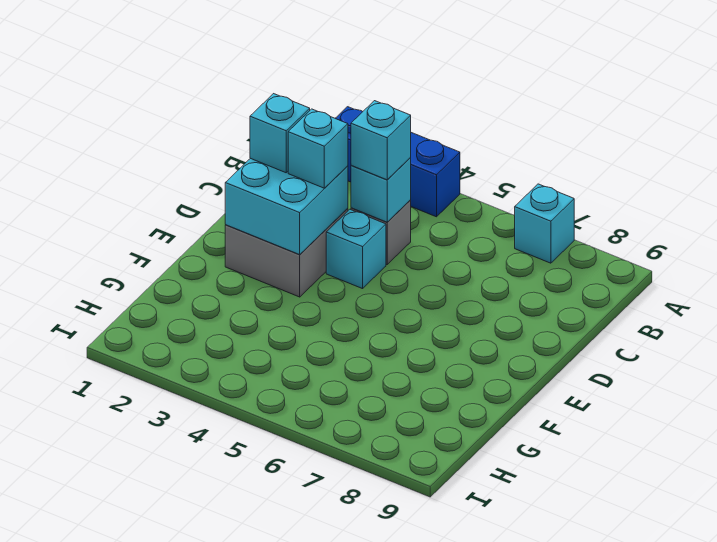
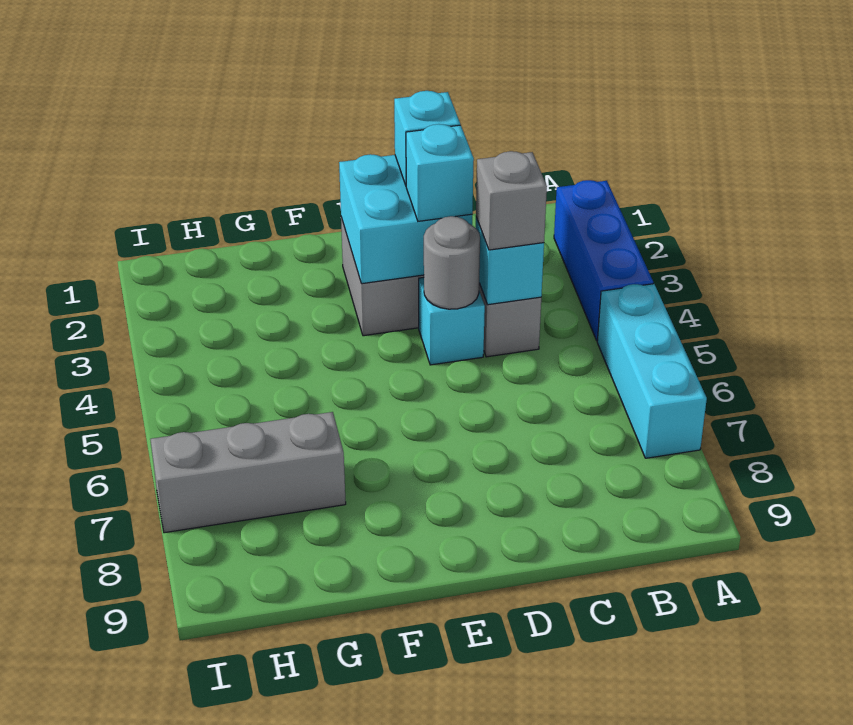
cyan 1x1 brick [515,184,574,263] -> cyan 1x3 brick [597,284,707,458]
cyan 1x1 brick [351,101,411,180] -> grey 1x1 brick [476,151,547,250]
none -> grey 1x1 round brick [424,216,480,309]
none -> grey 1x3 brick [150,412,346,533]

